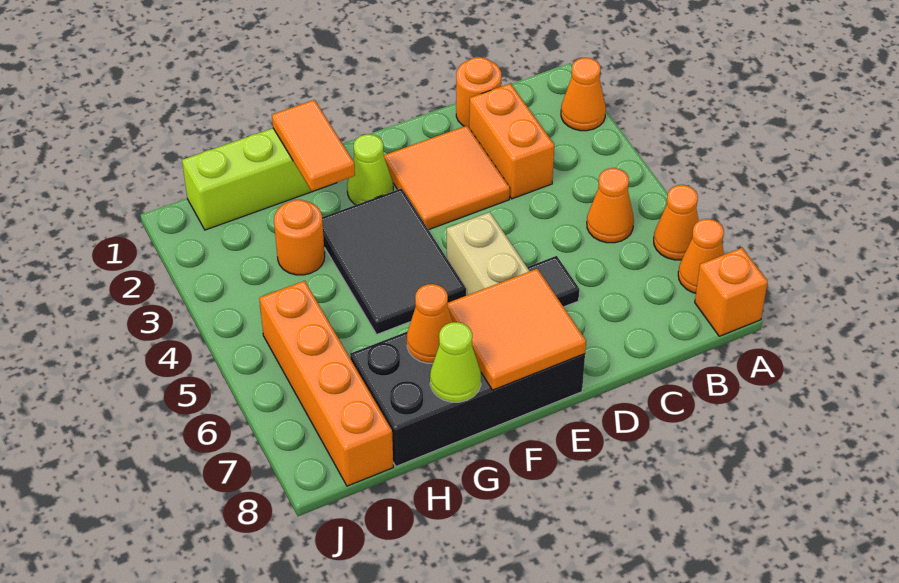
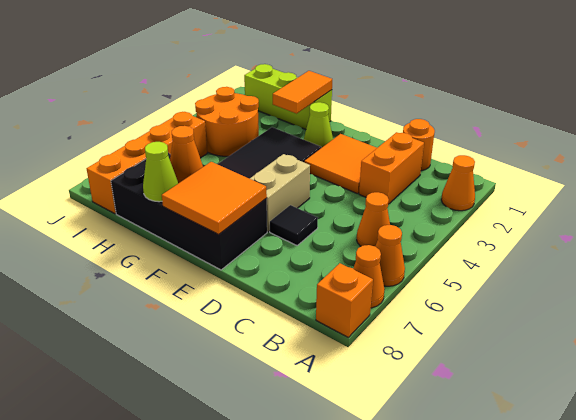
orange 1x1 round brick [274,200,325,275] -> orange 2x2 round brick [195,87,259,156]

